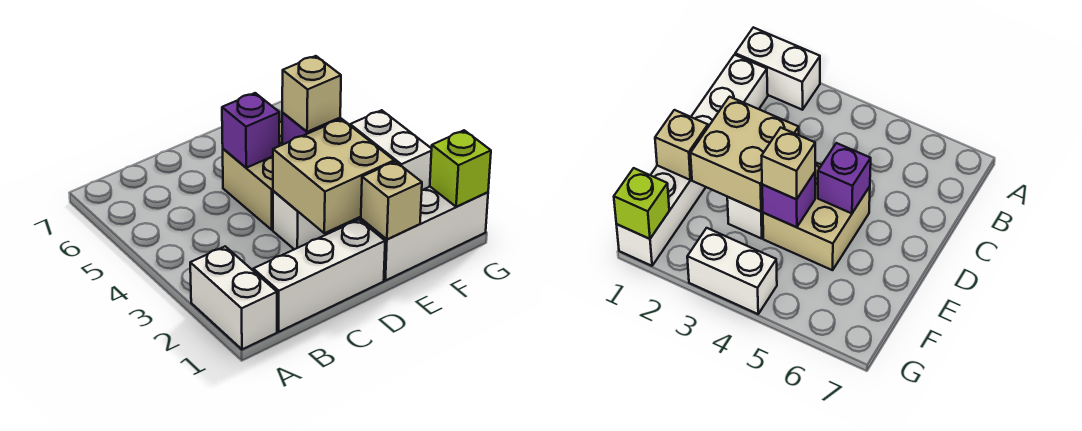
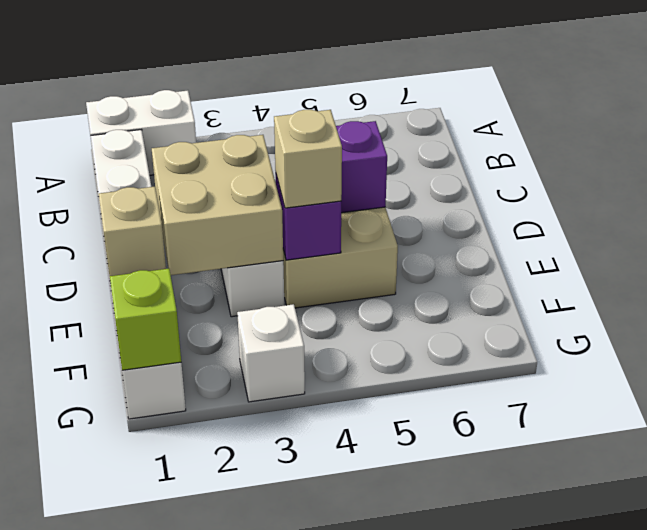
white 1x2 brick [350,110,432,190] -> white 1x1 brick [237,304,305,402]

